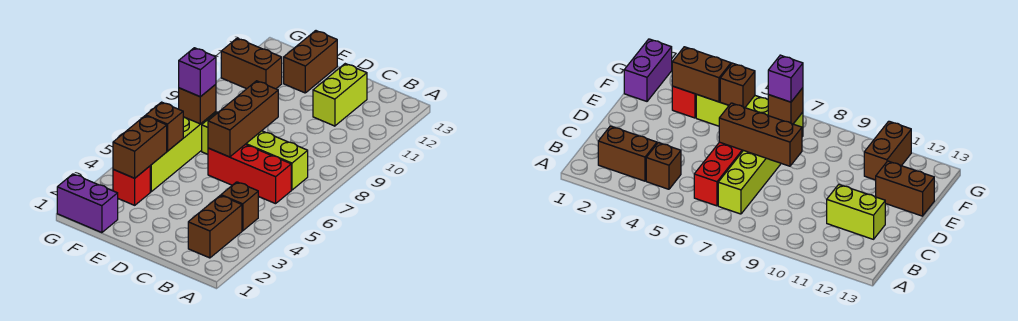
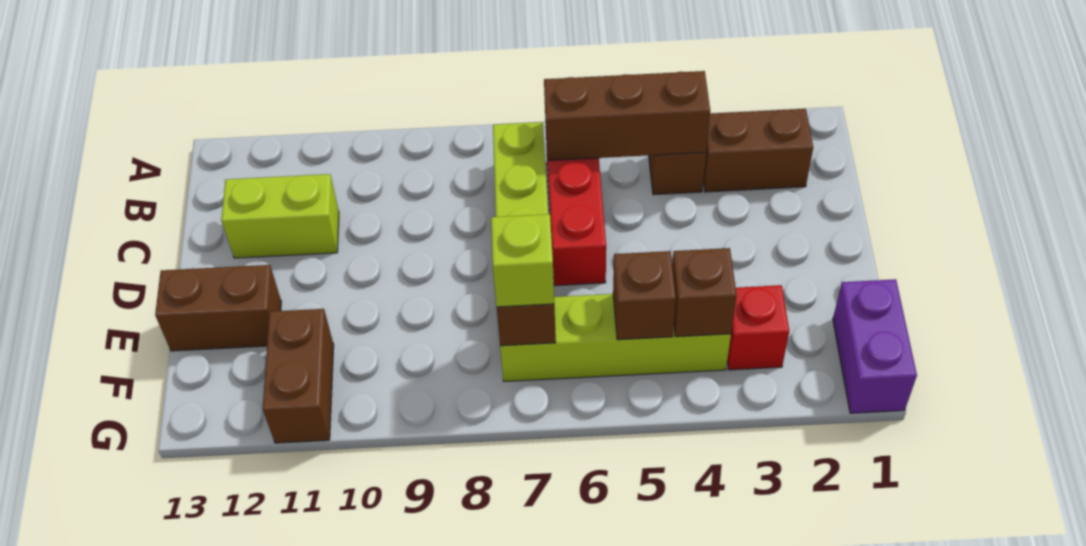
brown 1x3 brick [208,81,278,157] -> brown 1x3 brick moved to [544,71,710,161]
brown 1x2 brick [113,116,167,178] -> brown 1x1 brick [672,248,737,337]
purple 1x1 brick [179,48,216,97] -> lime 1x1 brick [491,214,554,307]

